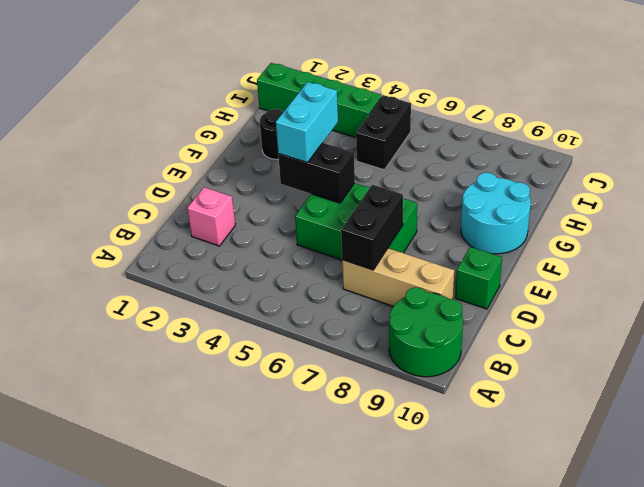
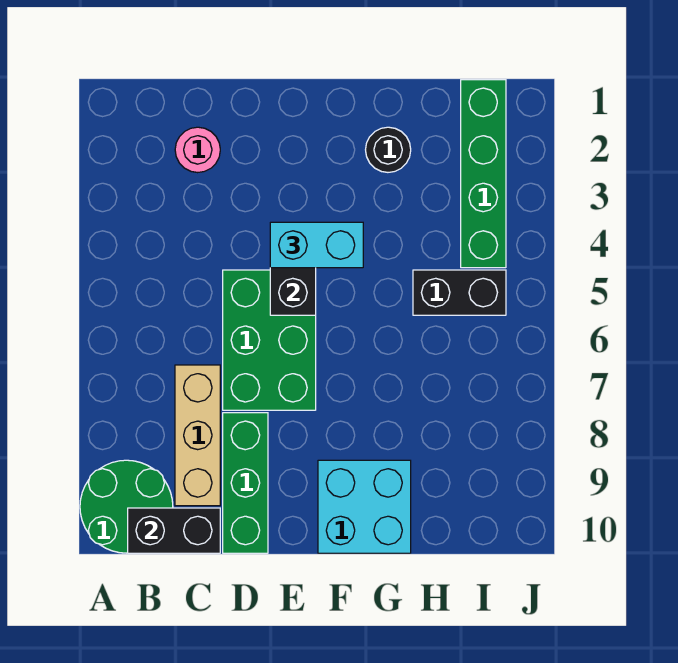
pink 1x1 brick [187,187,235,246] -> pink 1x1 round brick [175,127,220,173]
black 1x2 brick [341,185,403,270] -> black 1x2 brick moved to [128,508,220,553]
green 1x1 brick [455,247,502,309] -> green 1x3 brick [223,413,268,553]
cyan 2x2 round brick [461,173,531,254] -> cyan 2x2 brick [318,460,411,553]

